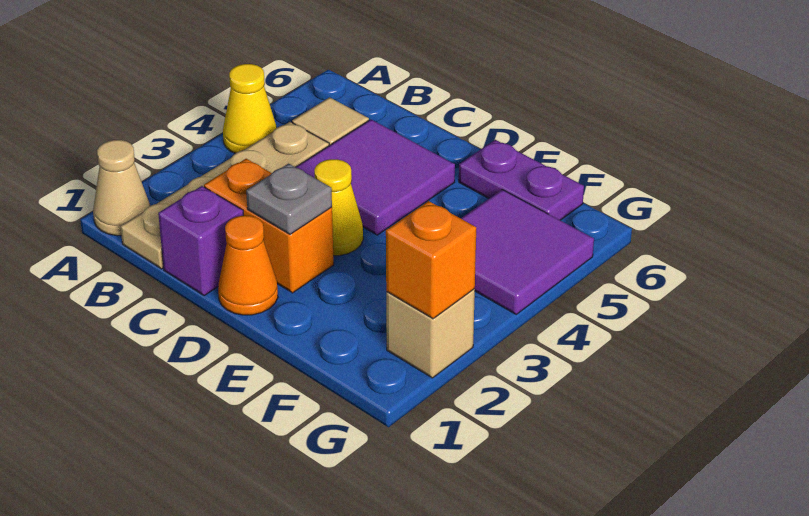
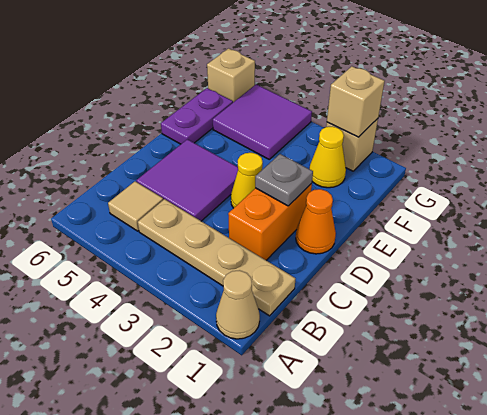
yellow 1x1 cone [223,64,277,153] -> yellow 1x1 cone moved to [309,126,346,188]
purple 1x1 brick [158,186,243,295] -> none
orange 1x1 brick [386,201,476,319] -> tan 1x1 brick [327,66,385,137]
none -> tan 1x1 brick [207,48,255,102]

